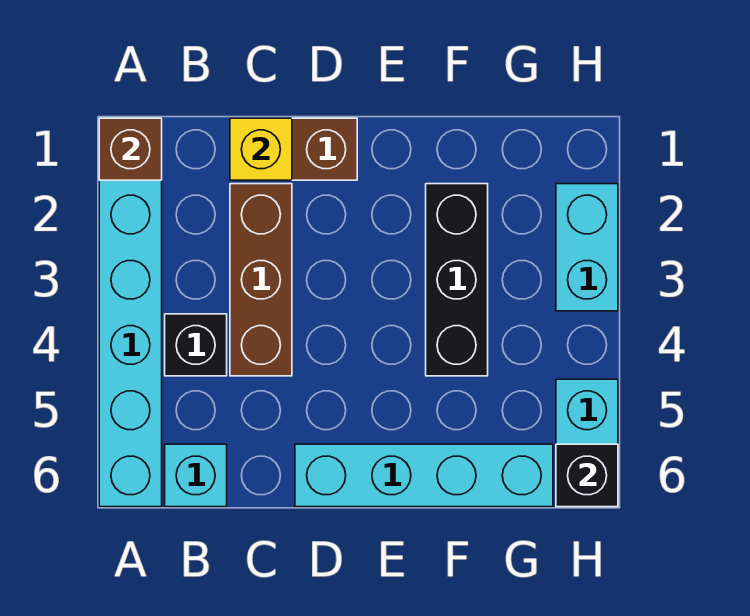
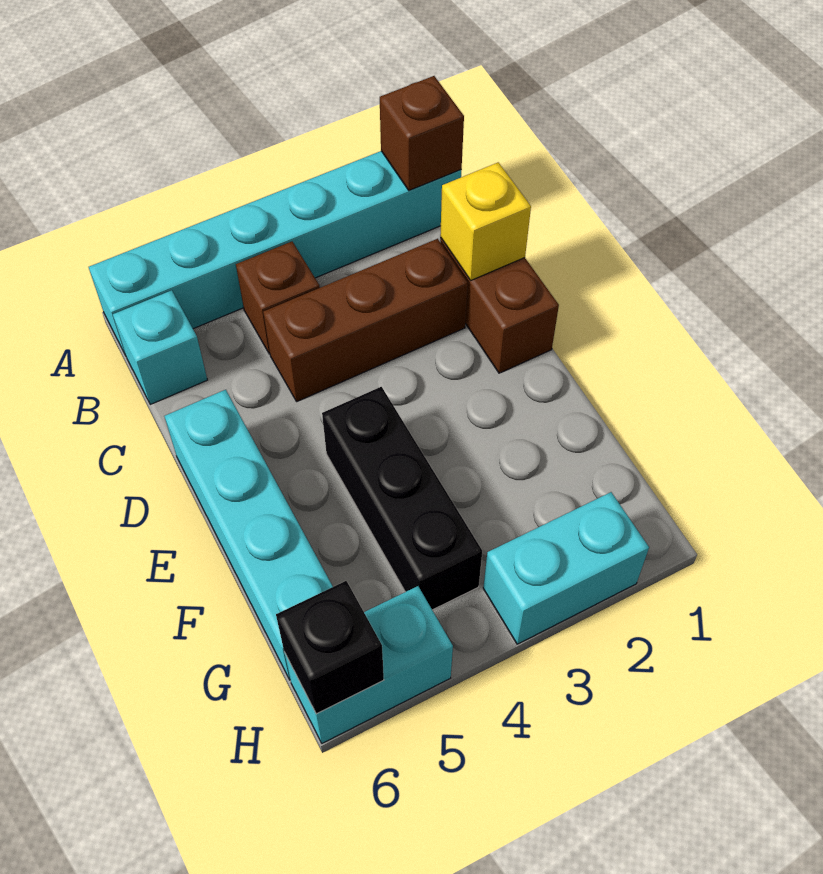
black 1x1 brick [165,314,227,376] -> brown 1x1 brick [236,242,320,354]
black 1x3 brick [426,184,488,376] -> black 1x3 brick turned to [322,387,482,610]

